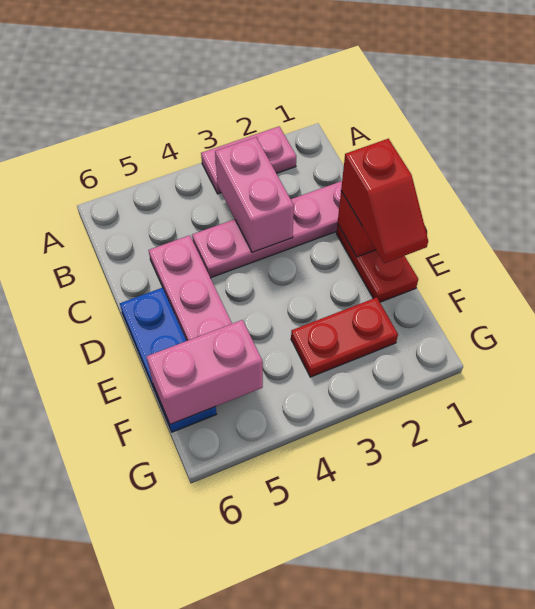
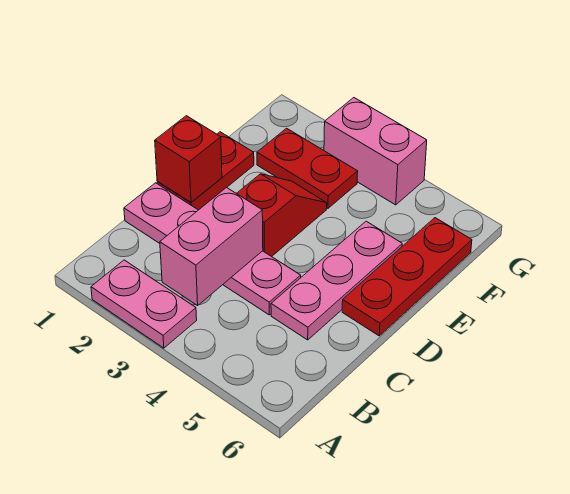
red 1x2 slope [341,139,428,263] -> red 1x2 slope moved to [236,174,327,257]
blue 1x3 plate [120,288,217,432] -> red 1x3 plate [342,218,472,336]
pink 1x2 brick [146,320,263,424] -> pink 1x2 brick moved to [324,98,427,205]

